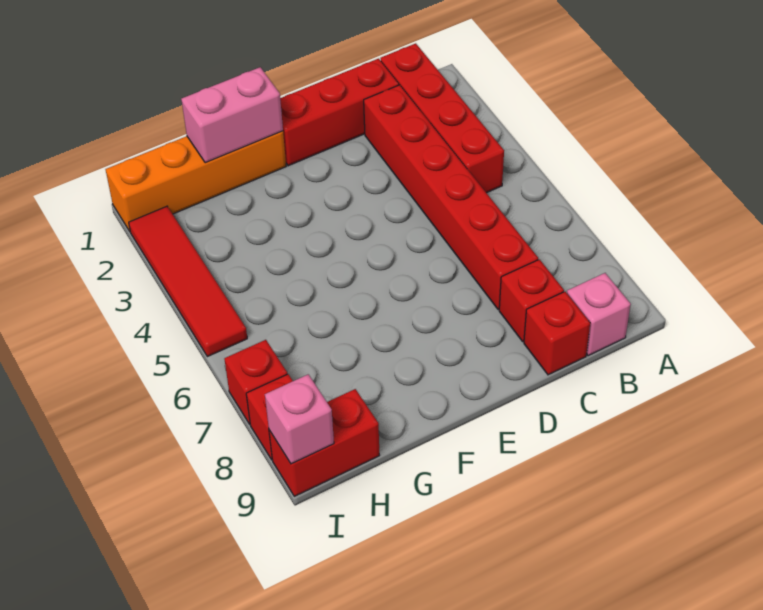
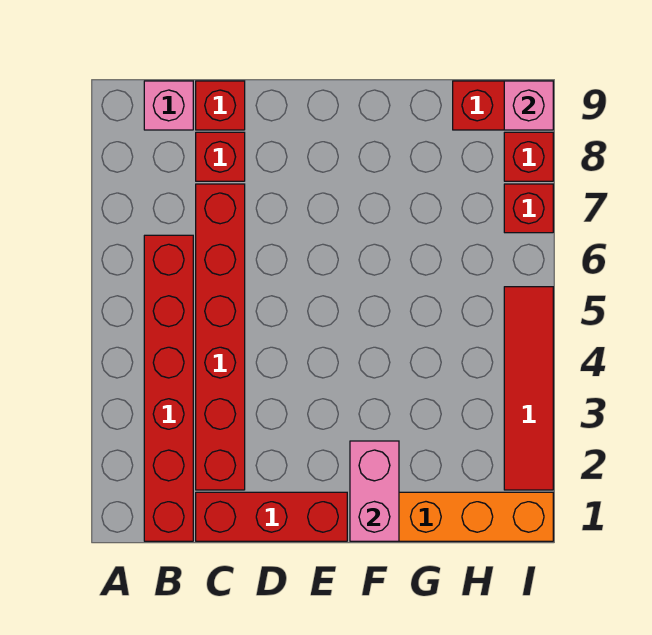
red 1x4 brick [380,43,504,193] -> red 1x6 brick [144,235,193,541]
pink 1x2 brick [181,67,283,163] -> pink 1x2 brick turned to [350,441,399,541]

